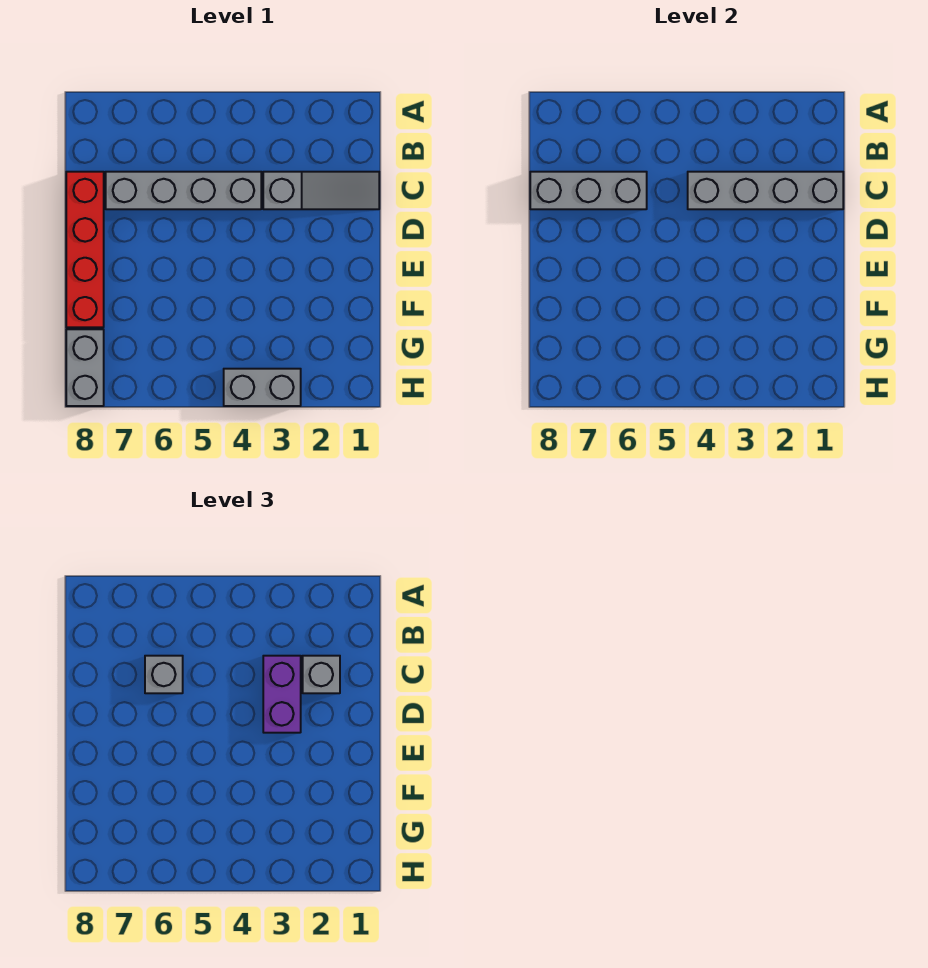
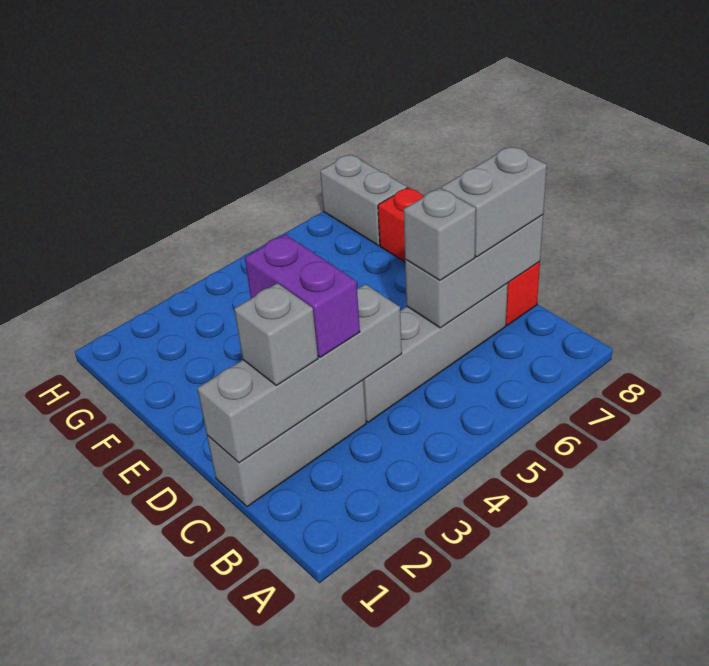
grey 1x3 slope [263,172,379,209] -> grey 1x3 brick [207,380,366,507]
grey 1x2 brick [224,369,301,406] -> grey 1x2 brick moved to [441,146,547,257]

